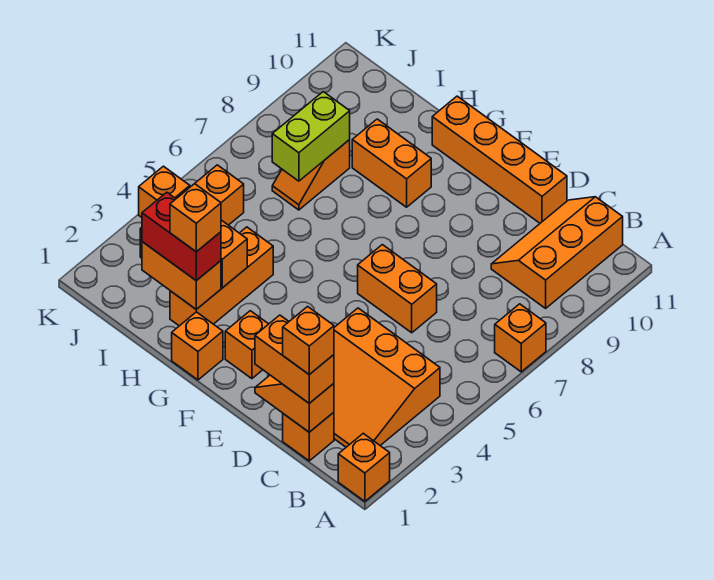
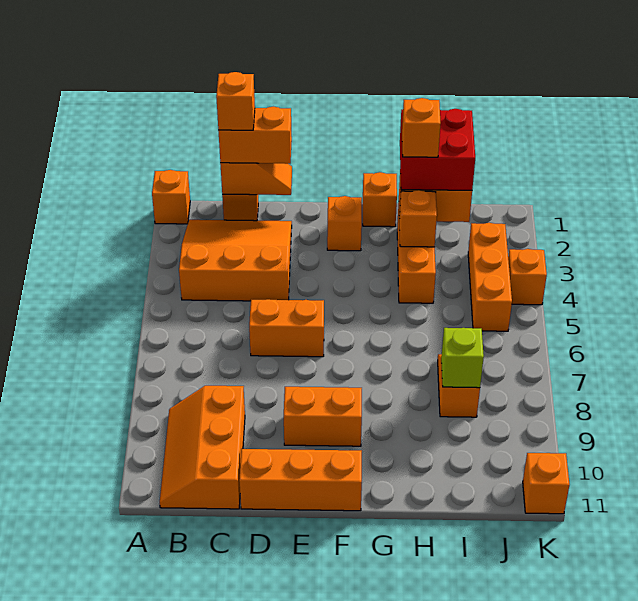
orange 1x1 brick [495,304,546,372] -> orange 1x1 brick moved to [523,453,570,514]
orange 2x3 slope [491,197,623,308] -> orange 2x3 slope turned to [160,386,245,509]
orange 1x4 brick [432,96,567,223] -> orange 1x3 brick [239,449,362,511]
orange 1x2 brick [352,119,431,207] -> orange 1x2 brick moved to [284,387,362,446]
red 1x2 brick [142,192,221,281] -> red 2x2 brick [400,109,475,190]
lime 1x2 brick [272,92,350,181] -> lime 1x1 brick [441,328,484,388]

